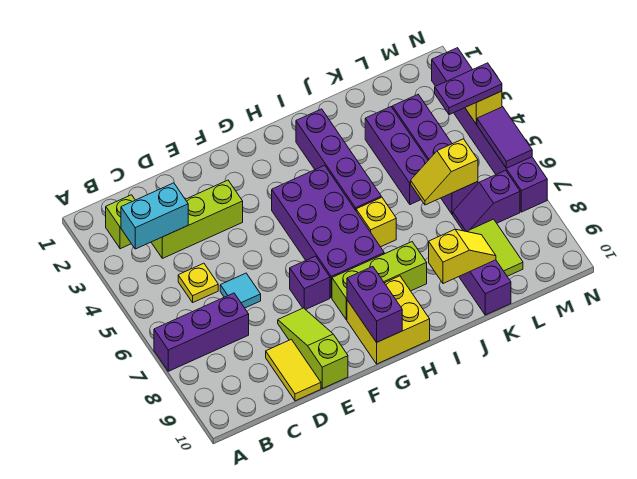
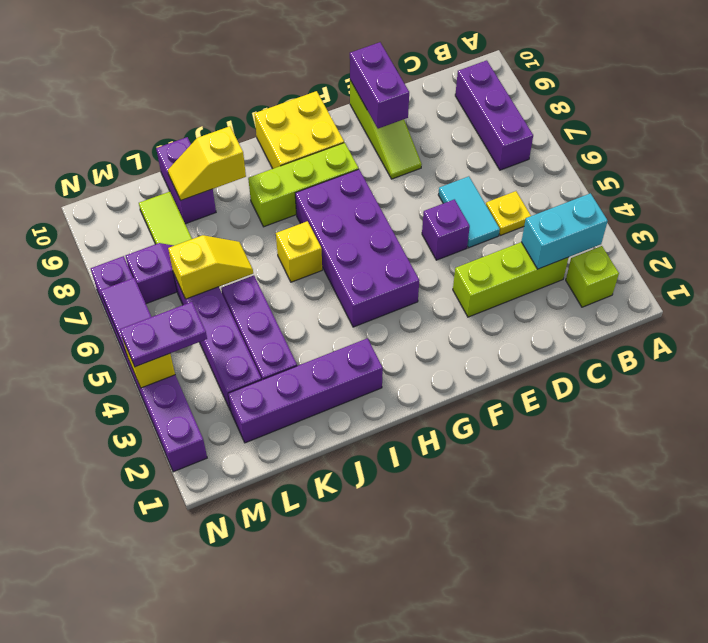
purple 1x3 brick [154,293,249,371] -> purple 1x3 brick turned to [455,60,533,170]
cyan 1x1 tile [220,273,261,308] -> cyan 1x2 tile [438,176,500,248]
yellow 1x2 tile [266,339,321,401] -> none
purple 1x1 brick [290,256,330,310] -> purple 1x1 brick moved to [422,199,470,260]
purple 1x2 brick [347,267,402,342] -> purple 1x2 brick moved to [350,42,409,129]
purple 1x4 brick [296,109,381,210] -> purple 1x4 brick turned to [228,338,383,443]

